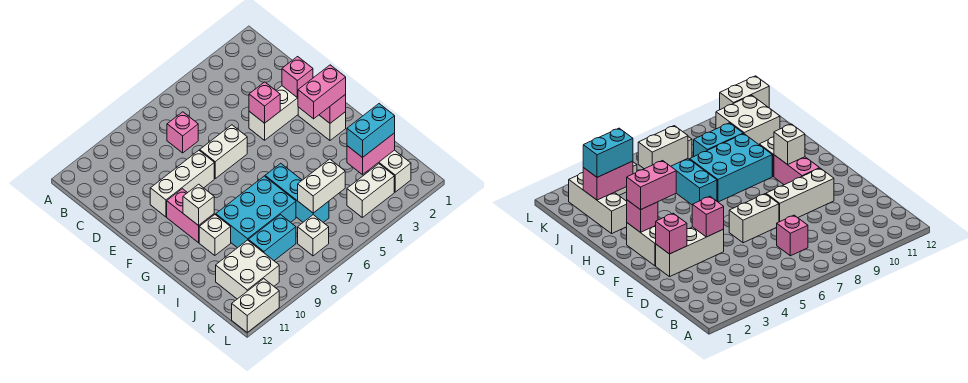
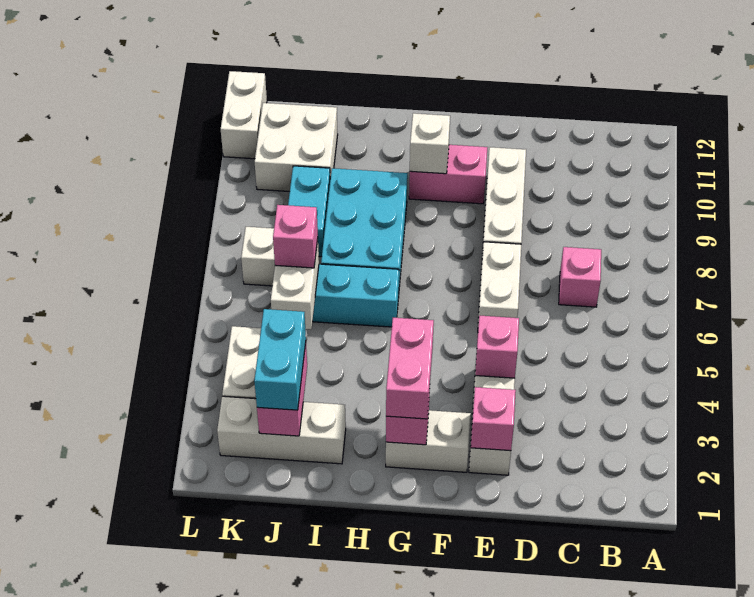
white 1x1 brick [199,215,231,255] -> none
none -> pink 1x1 brick [273,205,318,268]

